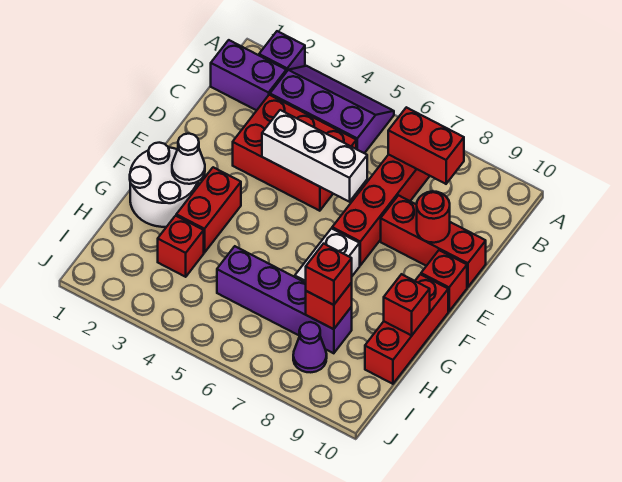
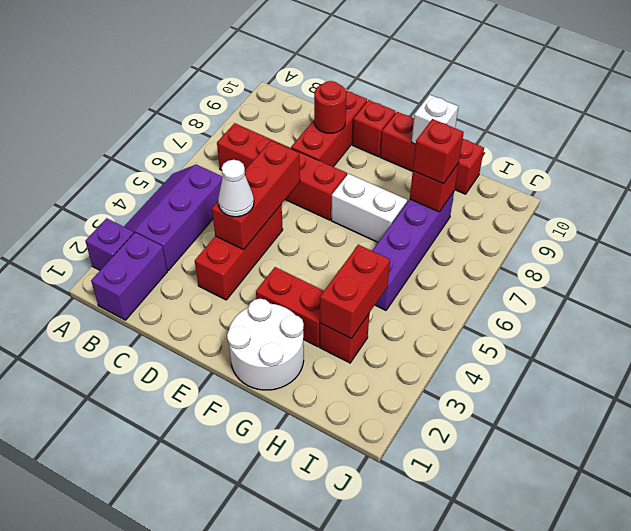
red 1x2 brick [388,107,464,184] -> red 1x2 brick moved to [320,245,390,338]
red 2x3 brick [233,95,356,211] -> red 1x3 brick [195,204,283,300]
white 1x3 brick [262,110,367,202] -> red 1x3 brick [212,141,300,249]
white 1x1 cone [172,134,205,184] -> white 1x1 cone moved to [218,160,254,217]
red 1x1 brick [384,274,430,335] -> white 1x1 brick [412,95,458,144]
purple 1x1 cone [293,322,327,372] -> none

